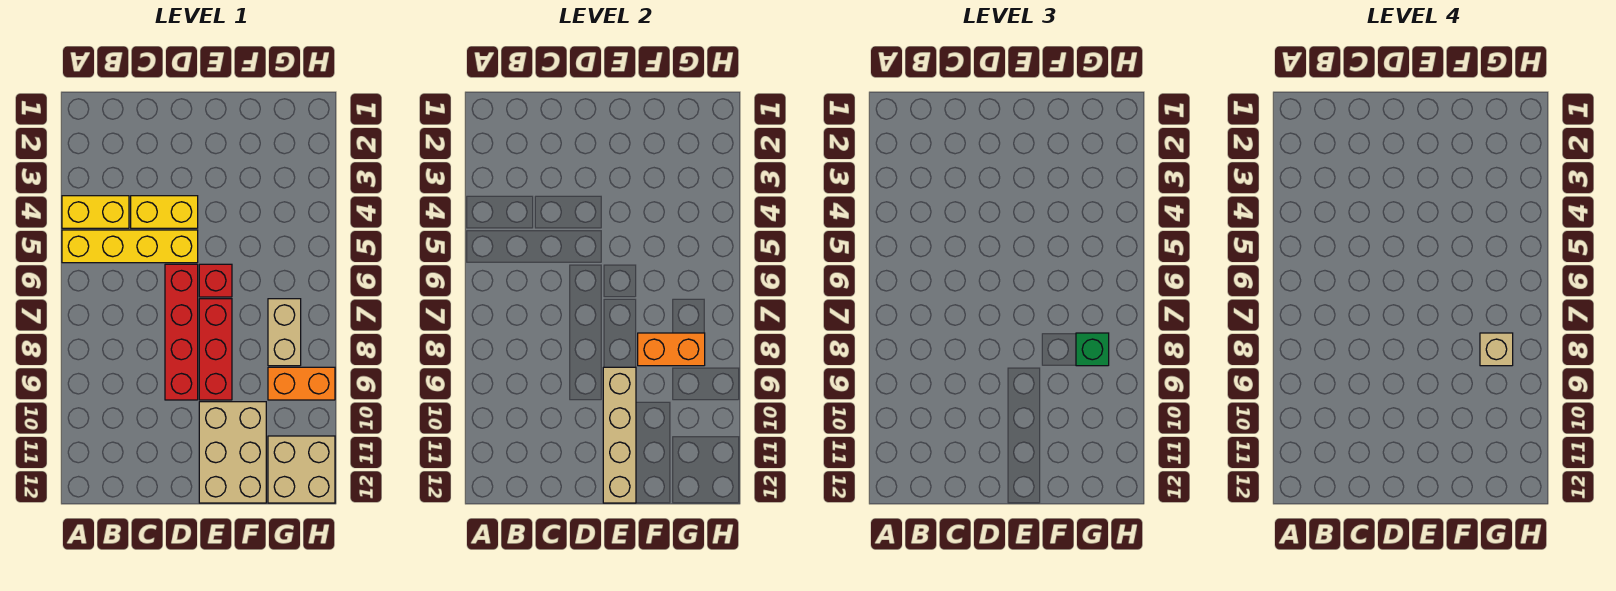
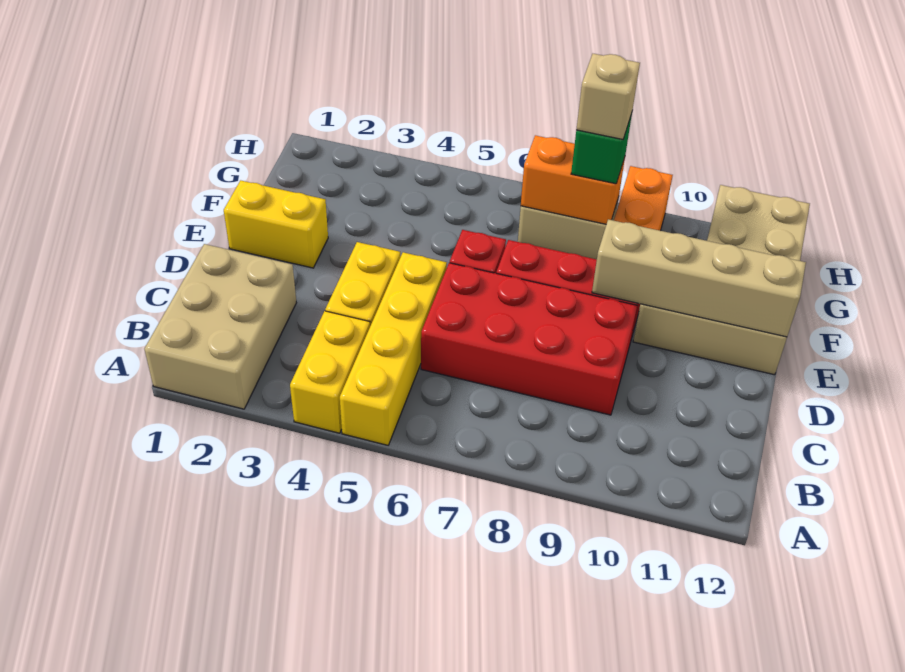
none -> tan 2x3 brick [144,244,296,409]
red 1x4 brick [165,264,198,400] -> red 2x4 brick [421,263,638,415]
none -> yellow 1x2 brick [224,180,328,268]
orange 1x2 brick [638,333,705,366] -> orange 1x2 brick turned to [521,135,625,224]

